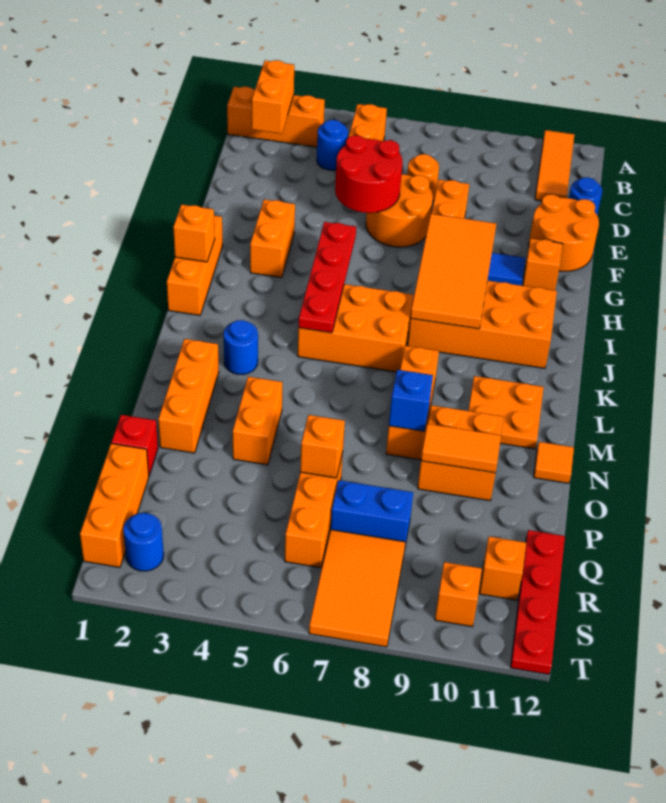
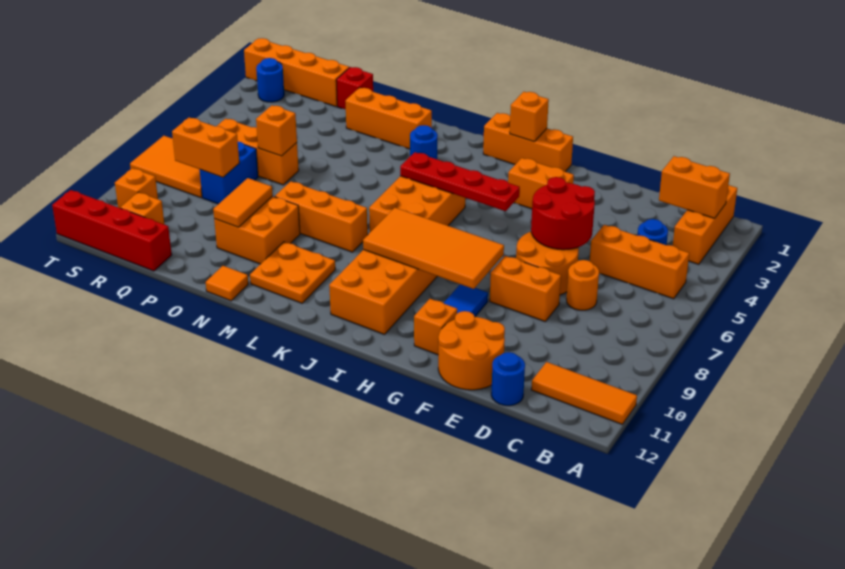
orange 1x2 brick [233,377,283,465] -> orange 1x2 brick moved to [172,118,239,177]
blue 1x1 brick [389,370,433,431] -> none
orange 1x3 brick [80,443,149,567] -> orange 1x4 brick [244,38,349,107]
red 1x4 plate [511,530,565,674] -> red 1x4 brick [52,190,172,271]

